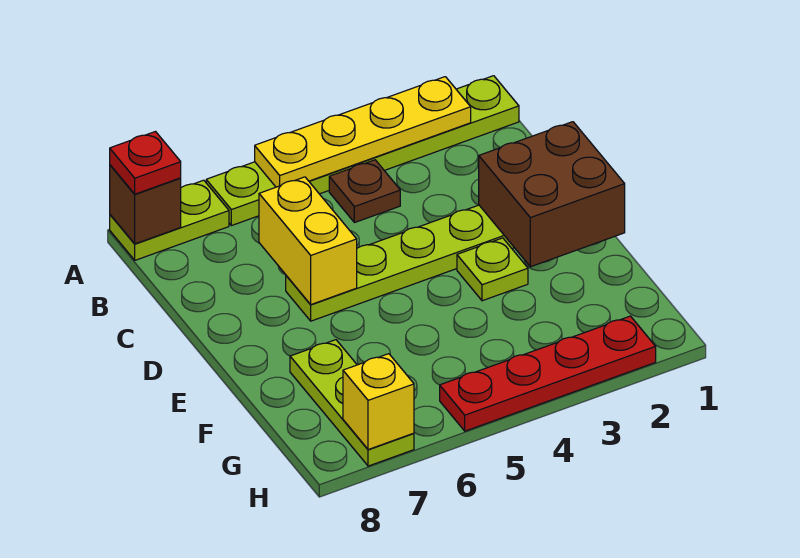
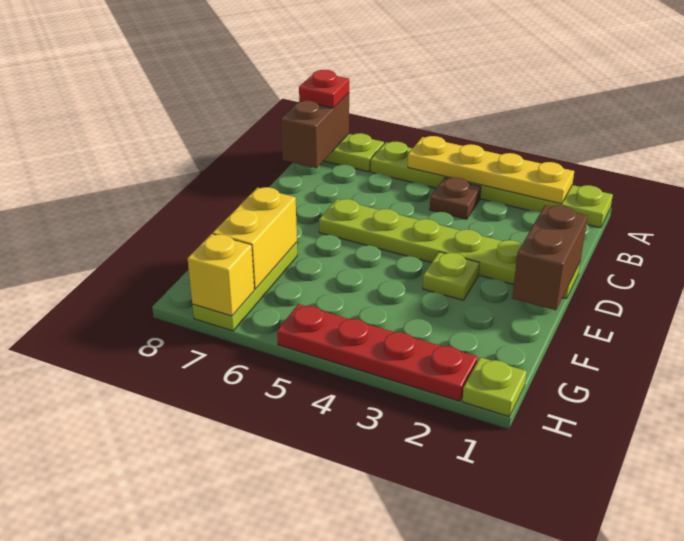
brown 1x1 brick [110,165,181,244] -> brown 1x2 brick [281,93,349,168]
yellow 1x2 brick [259,177,357,304] -> yellow 1x2 brick moved to [213,187,297,289]
brown 2x2 brick [479,122,625,267] -> brown 1x2 brick [512,205,588,310]
none -> lime 1x1 plate [462,357,527,417]

